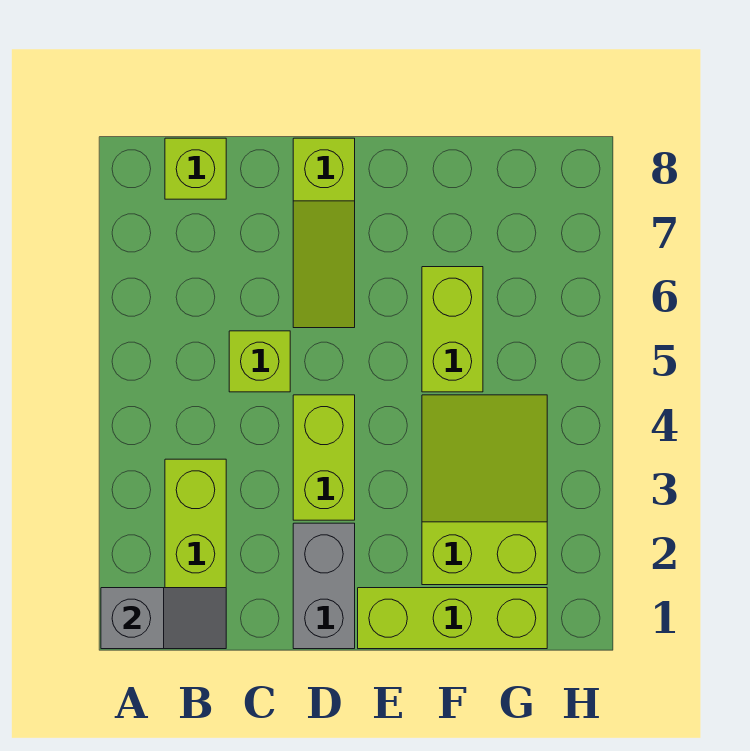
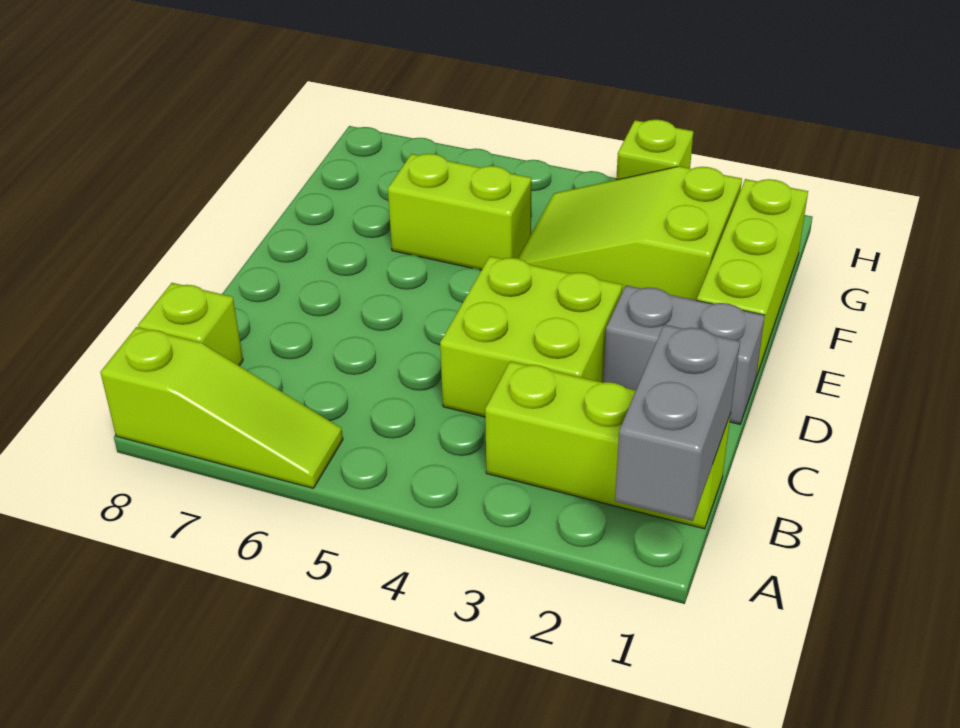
grey 1x2 slope [101,588,226,649] -> grey 1x2 brick [615,325,740,521]
lime 1x1 brick [229,331,290,392] -> lime 1x1 brick moved to [616,120,693,180]
lime 1x2 brick [293,395,355,520] -> lime 2x2 brick [440,256,622,417]
lime 1x3 slope [293,138,355,328] -> lime 1x3 slope moved to [100,327,343,488]

